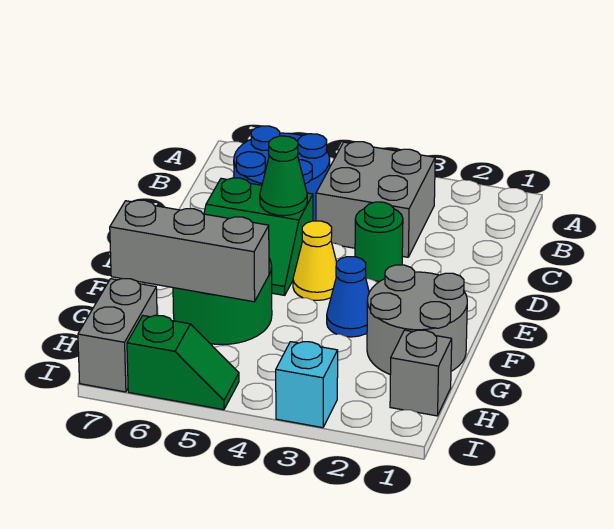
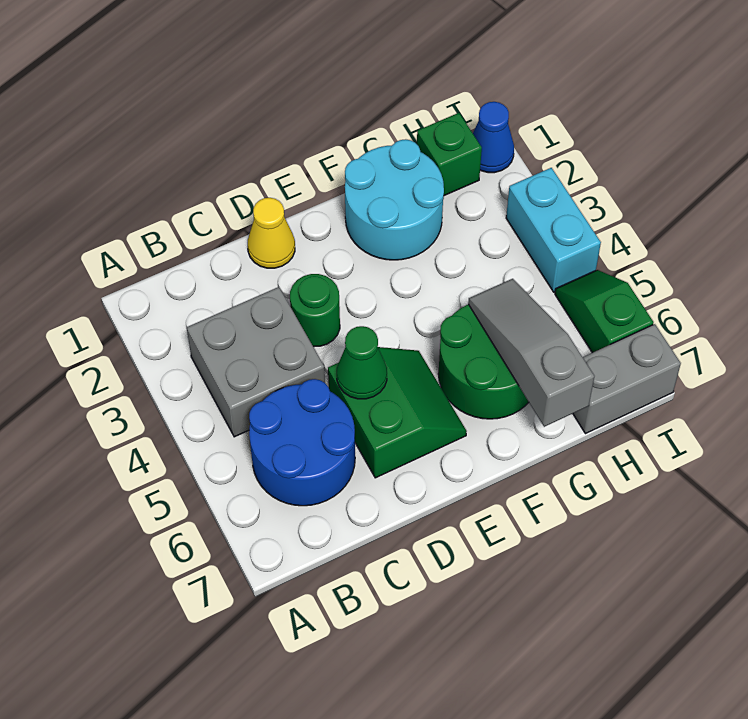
yellow 1x1 cone [293,221,336,300] -> yellow 1x1 cone moved to [248,198,295,268]
grey 2x2 round brick [367,265,467,374] -> cyan 2x2 round brick [345,139,444,260]
blue 1x1 cone [327,257,369,337] -> blue 1x1 cone moved to [473,102,514,173]
grey 1x3 brick [110,200,269,302] -> grey 1x3 slope [468,279,594,427]
grey 1x1 brick [390,330,452,416] -> green 1x1 brick [417,113,482,196]
cyan 1x1 brick [276,342,338,428] -> cyan 1x2 brick [506,168,601,292]

